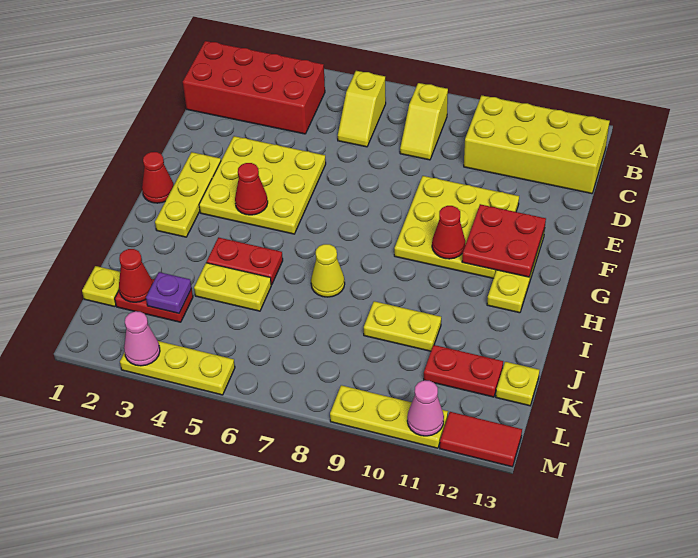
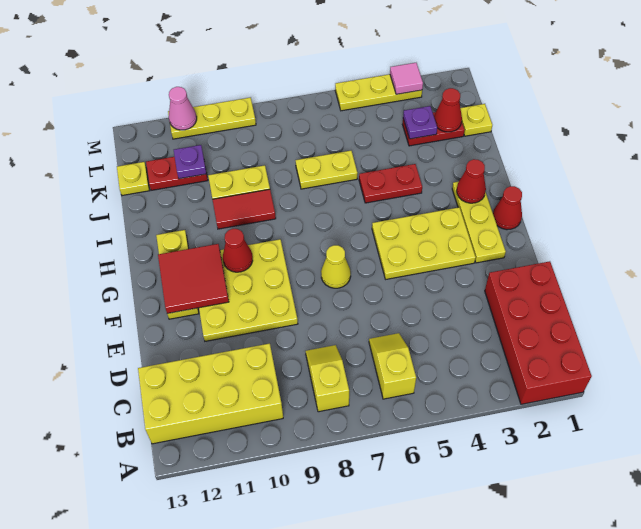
red 2x4 brick [183,41,325,134] -> red 2x4 brick turned to [485,261,592,404]
yellow 3x3 plate [199,136,326,234] -> yellow 2x3 plate [372,207,476,279]
red 2x2 plate [462,204,546,277] -> red 2x2 tile [158,244,229,314]
red 1x1 cone [235,163,268,215] -> red 1x1 cone moved to [457,159,486,203]
yellow 1x1 cone [311,244,345,297] -> yellow 1x1 cone moved to [321,245,351,288]
yellow 1x2 plate [194,263,271,311] -> yellow 1x2 plate moved to [295,151,358,189]
none -> purple 1x1 plate [174,145,207,179]
pink 1x1 cone [124,311,160,366] -> pink 1x1 tile [390,63,423,94]
red 1x2 tile [440,412,522,467] -> red 1x2 tile moved to [213,189,276,229]

